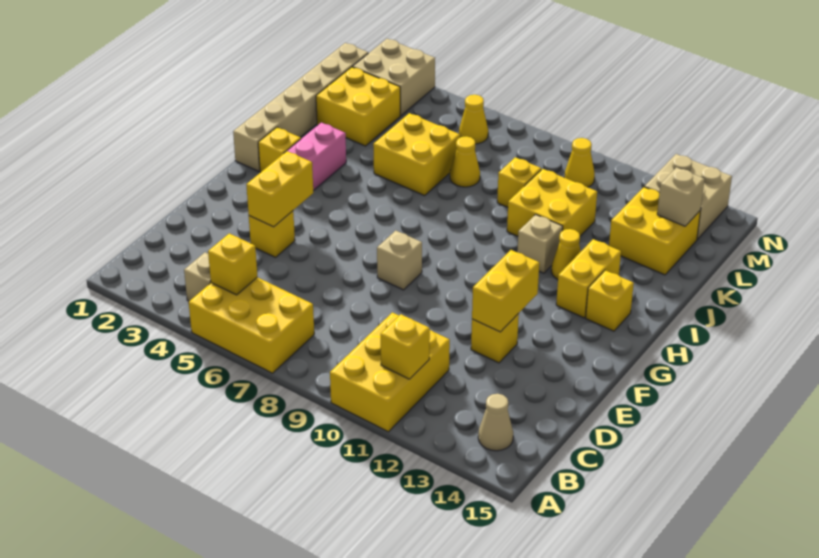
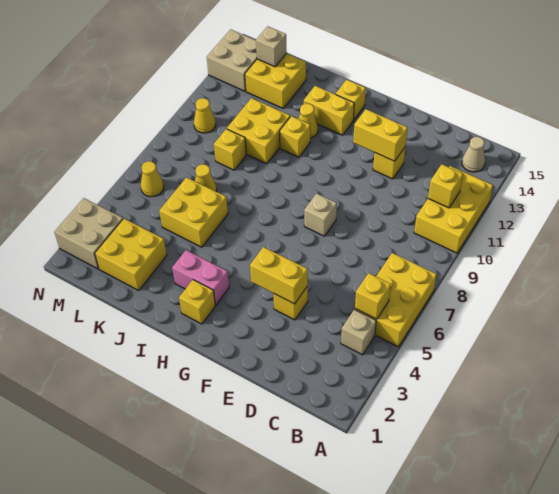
yellow 2x3 brick [330,312,450,432] -> yellow 2x3 brick turned to [414,166,493,253]
tan 1x6 brick [233,43,368,171] -> none
tan 1x1 brick [517,214,563,273] -> yellow 1x1 brick [280,116,310,157]

